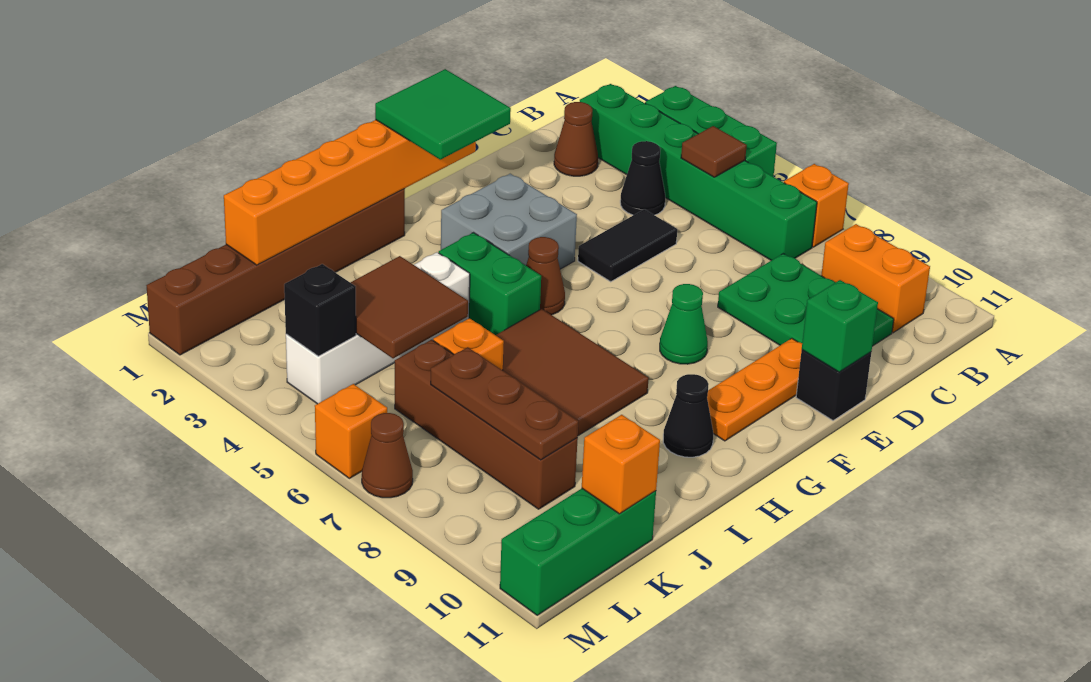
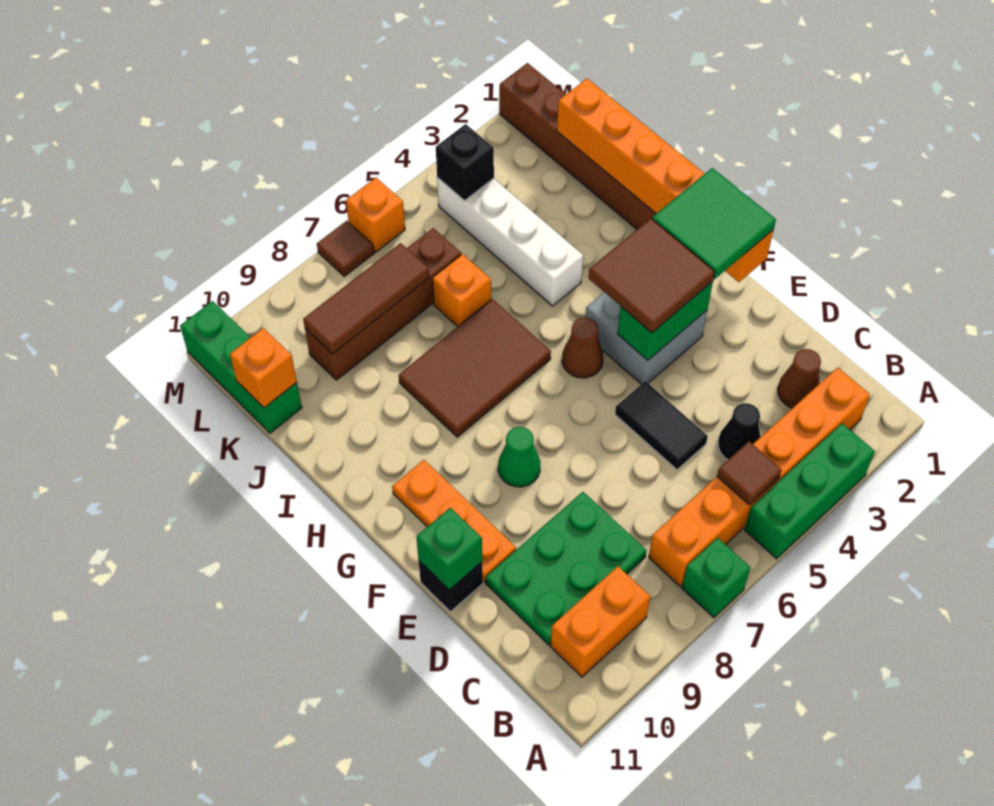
orange 1x1 brick [784,164,849,247] -> green 1x1 brick [682,538,751,618]
green 1x6 brick [580,84,817,260] -> orange 1x6 brick [649,368,870,586]
green 1x2 brick [439,233,541,335] -> green 1x2 brick moved to [618,281,713,360]
black 1x1 cone [663,374,713,457] -> none
brown 2x2 tile [351,256,468,358] -> brown 2x2 tile moved to [589,218,715,333]
brown 1x3 plate [431,347,578,460] -> brown 1x3 tile [303,243,429,354]
brown 1x1 cone [362,413,413,498] -> brown 1x1 tile [317,221,374,276]

